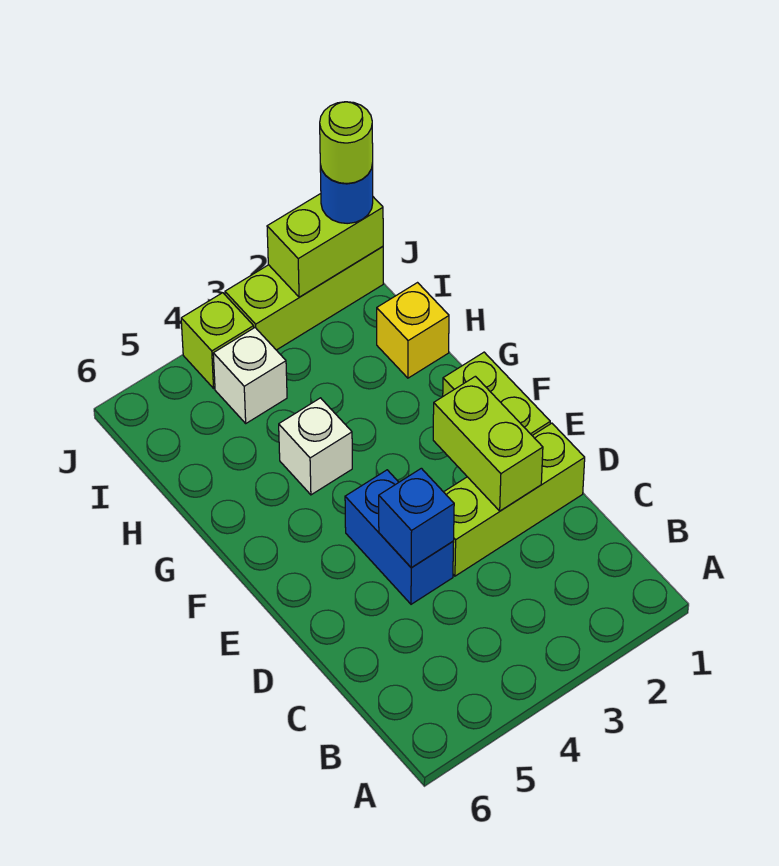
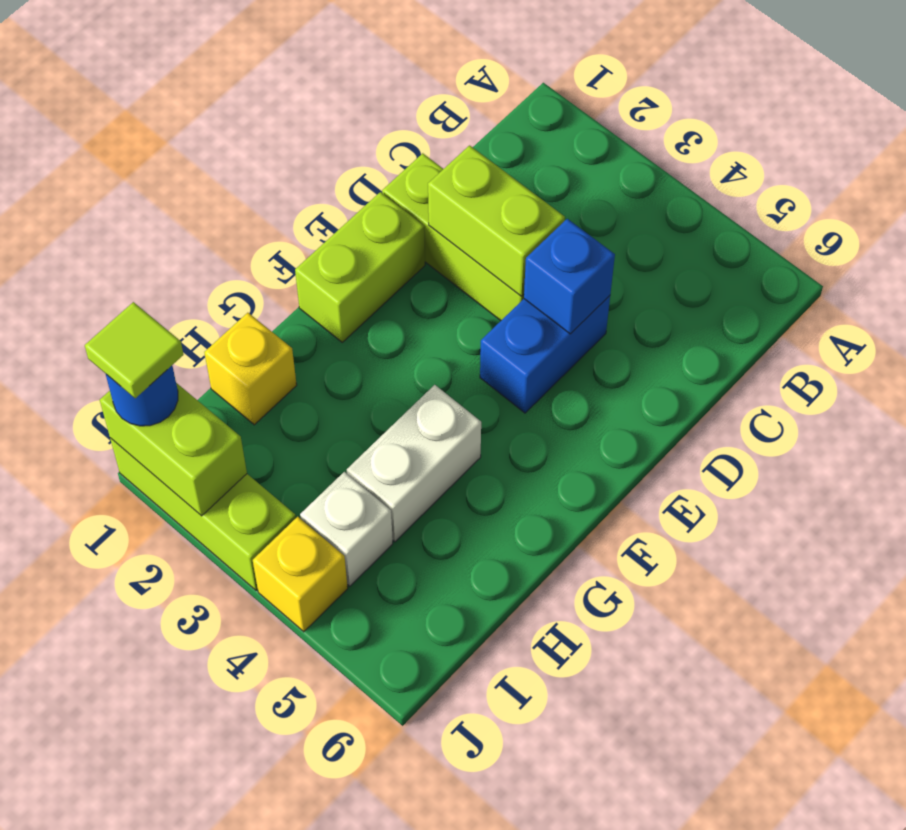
lime 1x2 brick [433,376,543,511] -> lime 1x2 brick turned to [428,145,565,297]
white 1x1 brick [279,398,352,495] -> white 1x2 brick [347,385,481,542]
lime 1x1 round brick [320,102,373,183] -> lime 1x1 tile [85,302,184,398]
lime 1x1 brick [181,293,254,388] -> yellow 1x1 brick [253,517,348,632]

